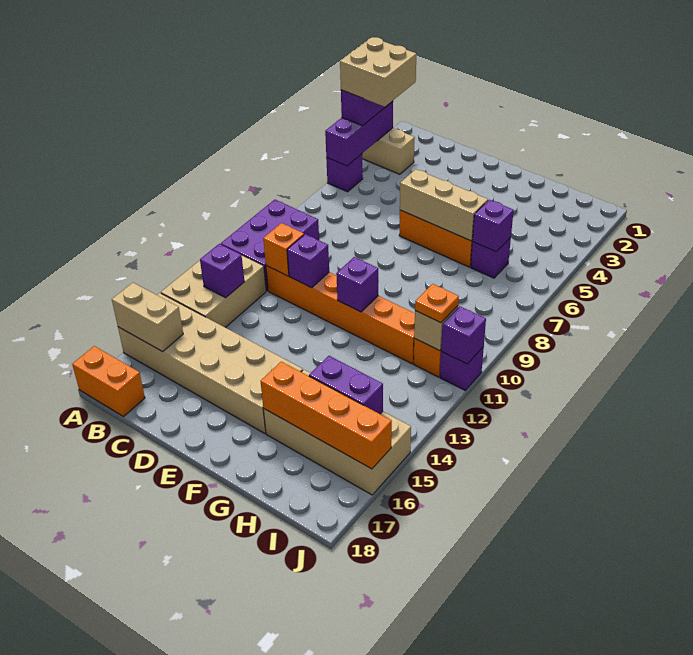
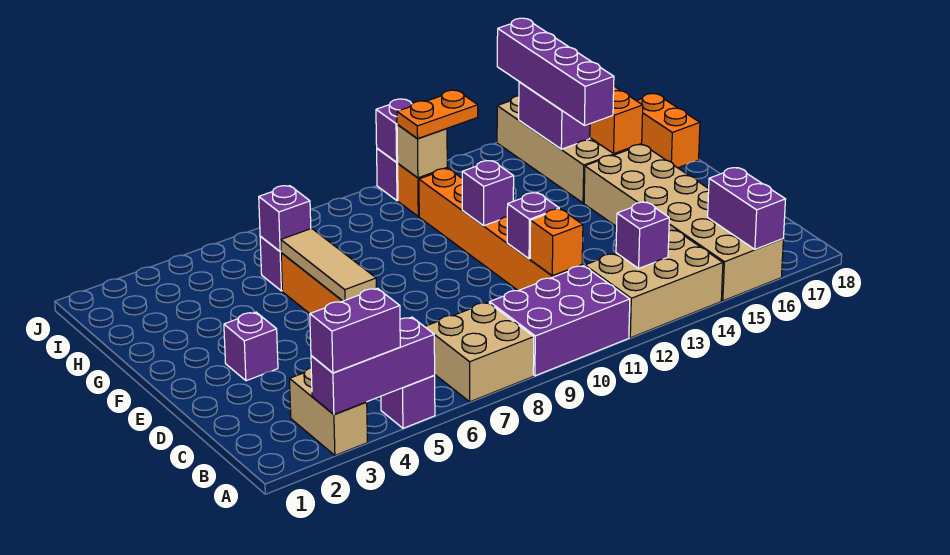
tan 2x2 brick [340,37,416,107] -> tan 2x2 brick moved to [425,302,534,402]
tan 1x2 brick [112,283,183,352] -> purple 1x2 brick [708,168,785,249]
orange 1x2 brick [72,346,145,417] -> orange 1x2 brick moved to [637,94,700,168]
none -> purple 1x1 brick [224,312,278,381]
tan 1x3 brick [400,169,488,241] -> tan 1x3 tile [281,228,376,301]
none -> purple 1x4 brick [497,18,614,126]
orange 1x1 plate [415,284,459,323] -> orange 1x2 plate [397,90,478,139]

